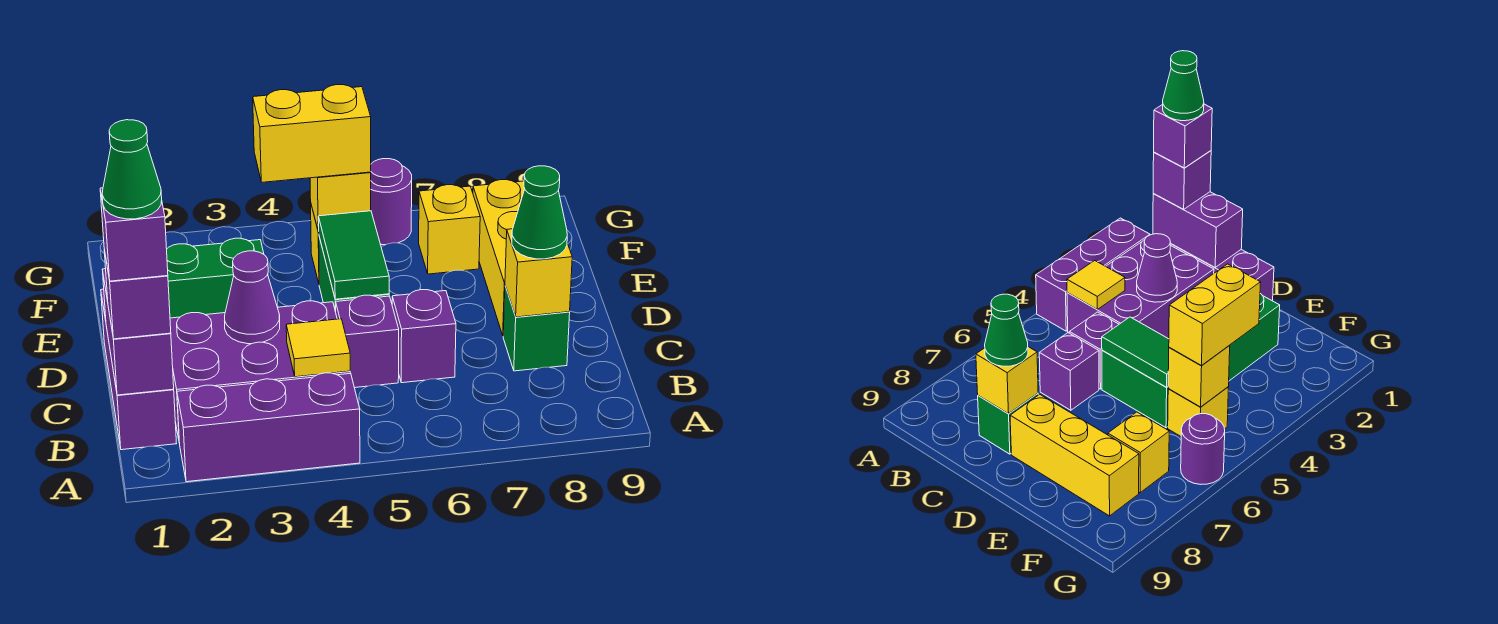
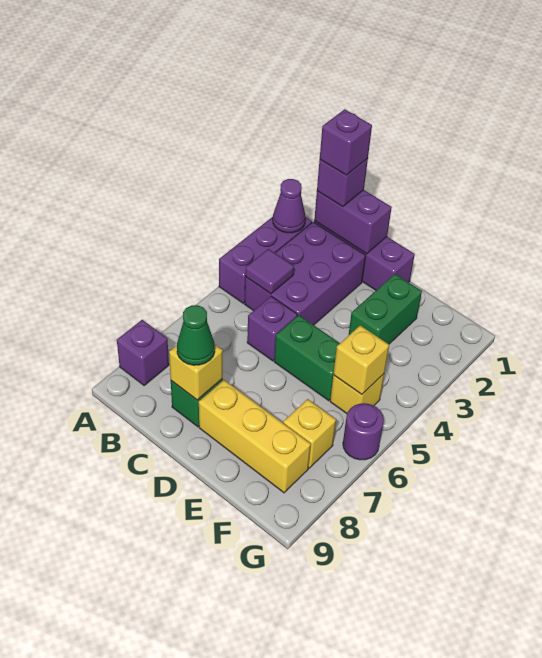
green 1x1 cone [102,120,162,219] -> none
yellow 1x1 tile [286,319,350,377] -> purple 1x1 tile [245,249,294,294]
purple 1x1 cone [225,251,280,344] -> purple 1x1 cone moved to [273,179,306,233]
purple 1x1 brick [392,290,456,383] -> purple 1x1 brick moved to [117,320,169,385]
green 1x2 tile [318,211,389,299] -> none
yellow 1x2 brick [253,85,371,182] -> none

